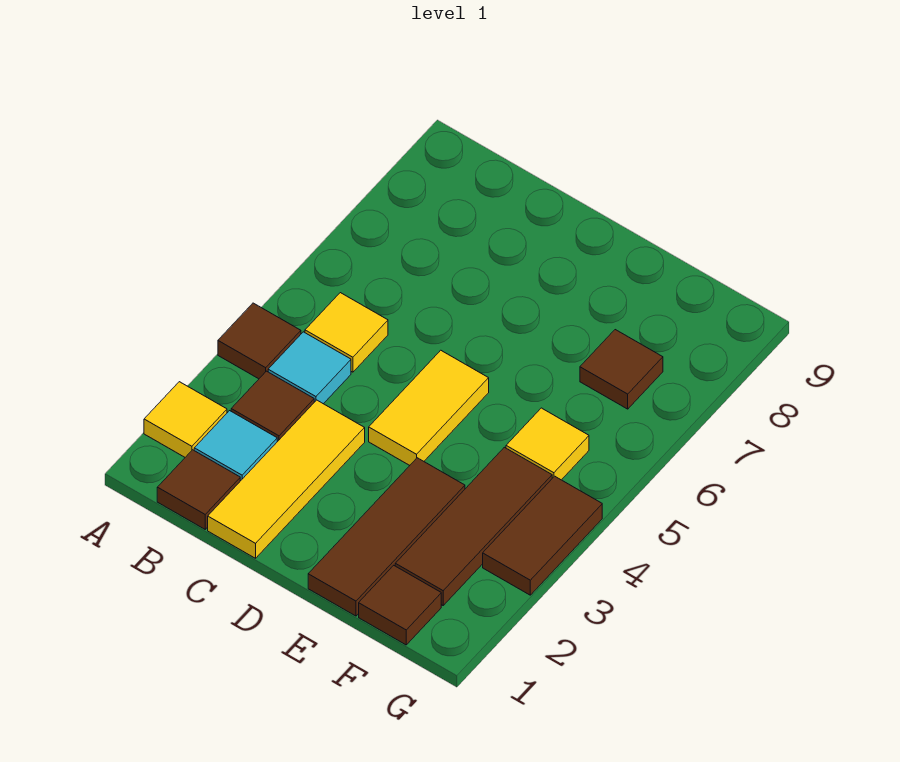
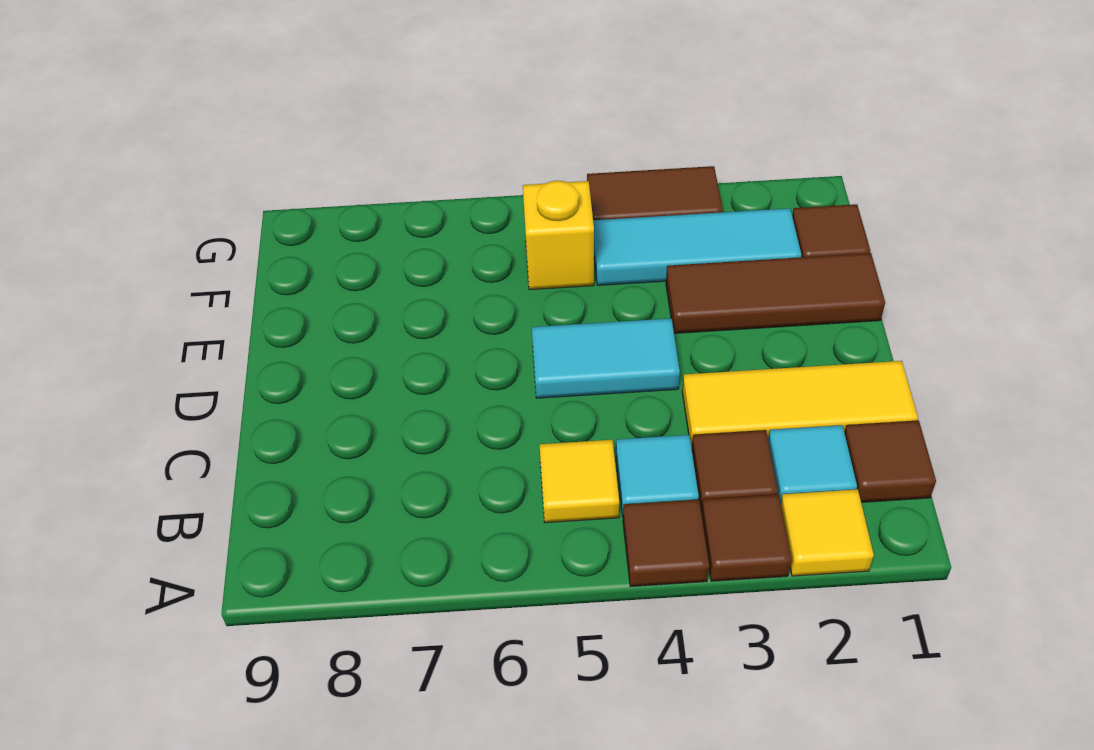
yellow 1x2 tile [369,350,489,465] -> cyan 1x2 tile [532,318,680,398]
brown 1x3 tile [395,447,552,605] -> cyan 1x3 tile [593,208,801,285]
yellow 1x1 tile [506,408,589,480] -> yellow 1x1 brick [523,181,594,290]
brown 1x1 tile [580,330,663,409] -> brown 1x1 tile moved to [701,494,792,581]

